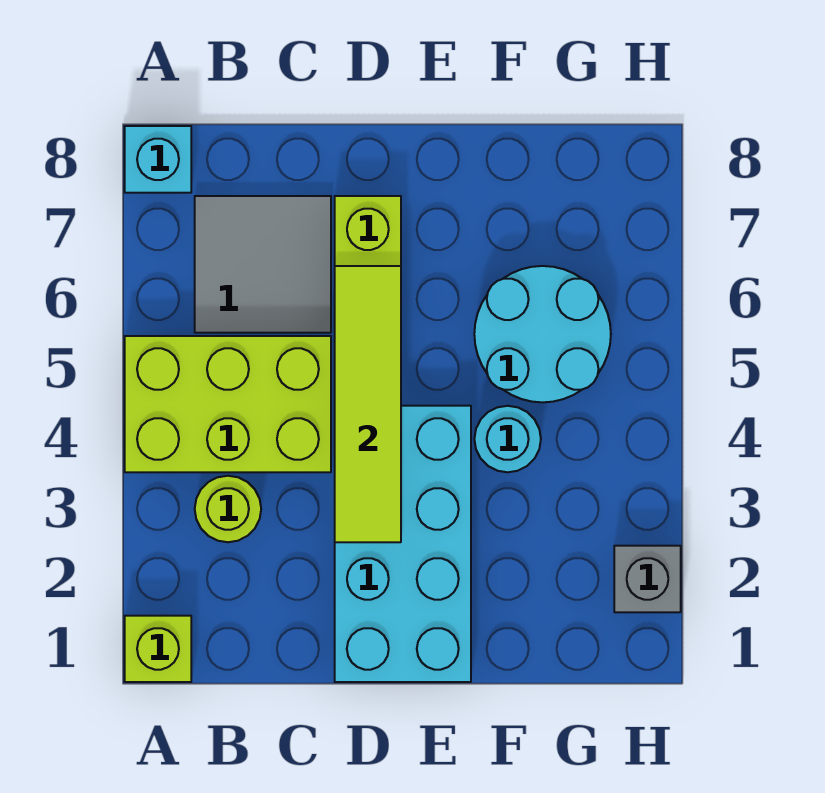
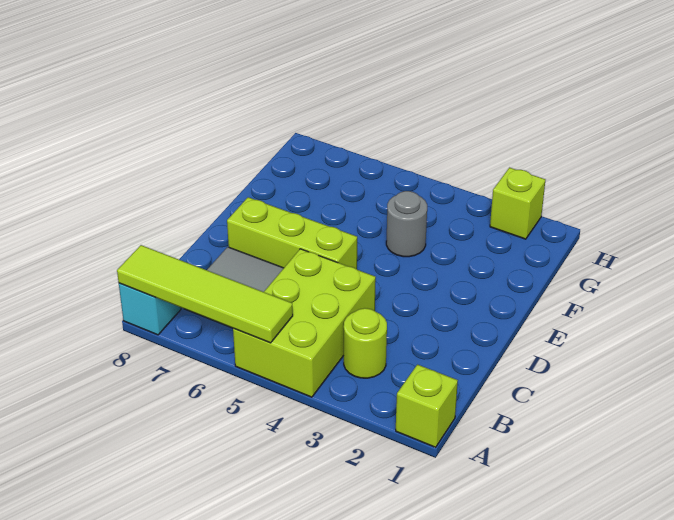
cyan 2x4 brick [335,406,471,682] -> none
lime 1x4 tile [335,266,401,542] -> lime 1x4 tile moved to [117,245,293,343]
cyan 1x1 round brick [474,406,541,472] -> grey 1x1 round brick [386,191,427,257]
cyan 2x2 round brick [474,266,611,402] -> none
grey 1x1 brick [614,546,681,612] -> lime 1x1 brick [490,168,545,239]

